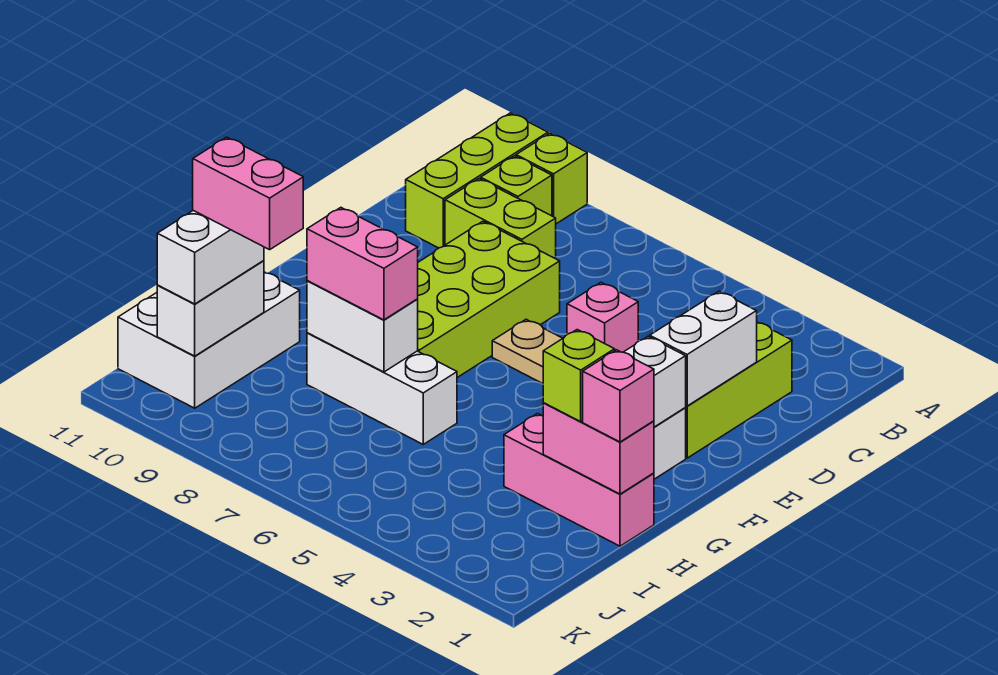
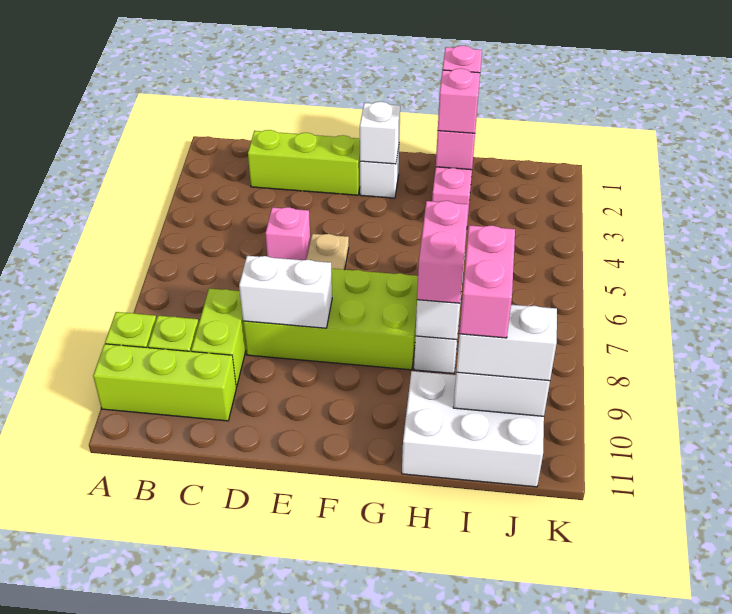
white 1x2 brick [650,291,757,406] -> white 1x2 brick moved to [239,256,332,328]
lime 1x1 brick [543,330,615,422] -> pink 1x1 brick [438,68,480,133]

